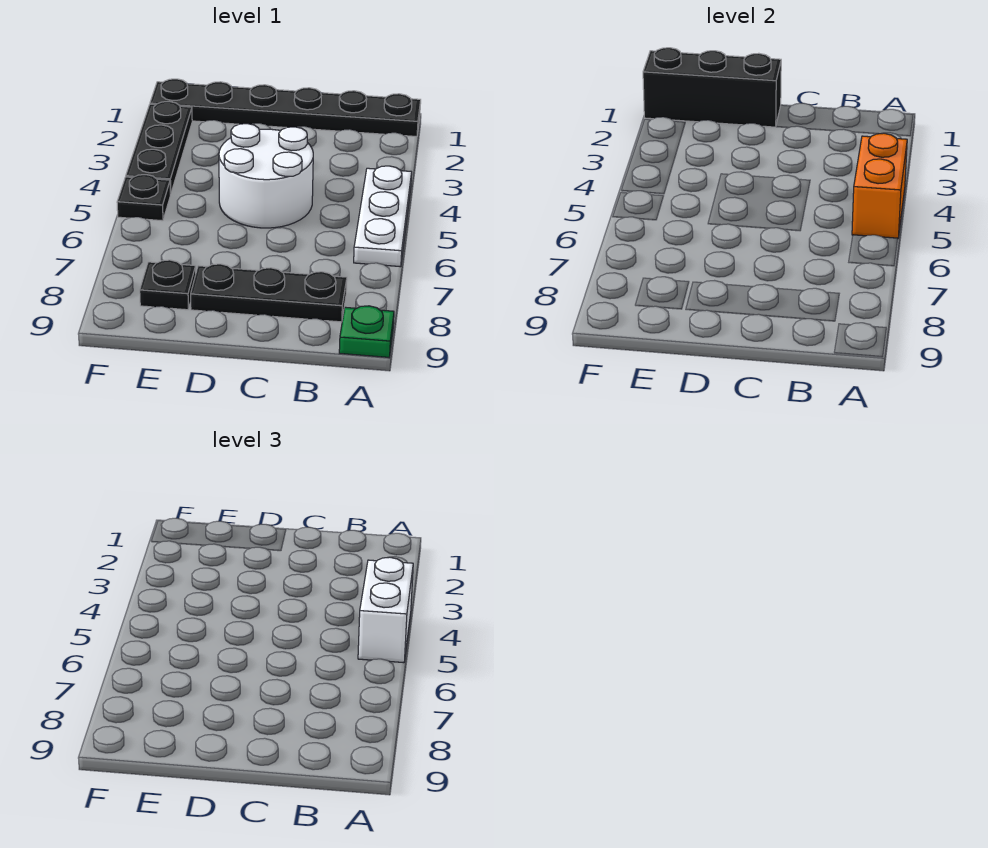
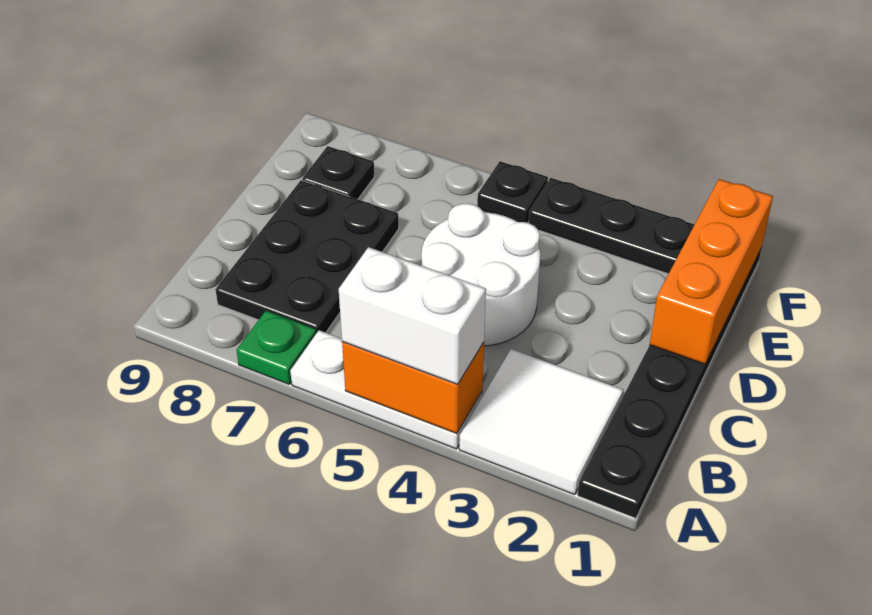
none -> white 2x2 tile [459,349,623,495]
green 1x1 plate [339,306,394,357] -> green 1x1 plate moved to [237,311,316,384]
black 1x3 plate [191,264,347,322] -> black 2x3 plate [215,180,399,333]
black 1x3 brick [643,48,781,127] -> orange 1x3 brick [650,179,773,364]

